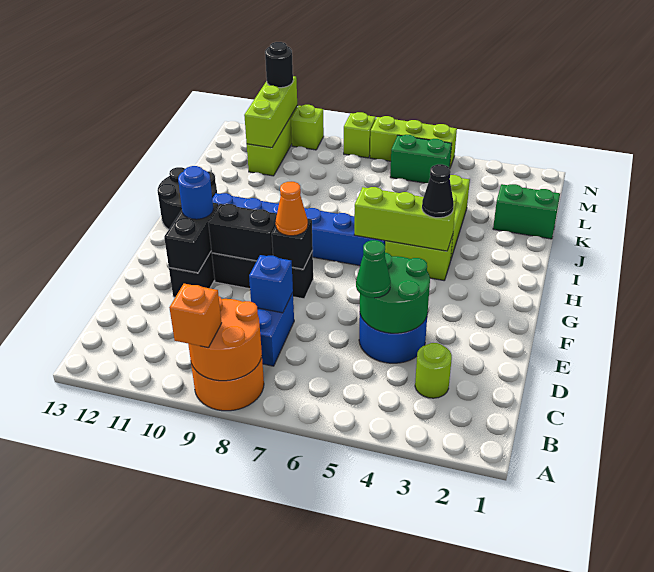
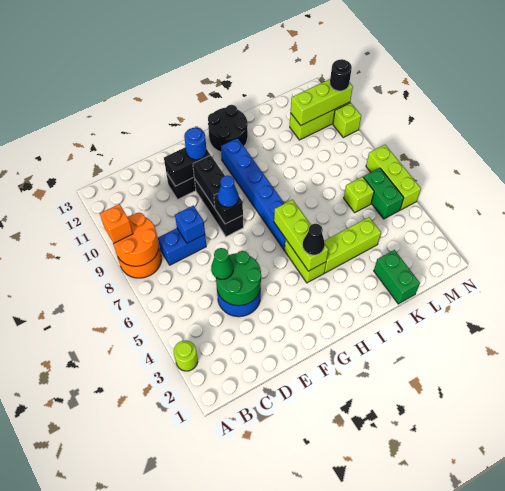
lime 1x1 round brick [415,343,452,398] -> lime 1x1 round brick moved to [174,340,198,371]
orange 1x1 cone [276,182,308,236] -> blue 1x1 cone [218,176,239,207]
lime 1x1 brick [344,112,376,158] -> lime 1x1 brick moved to [344,177,374,212]

